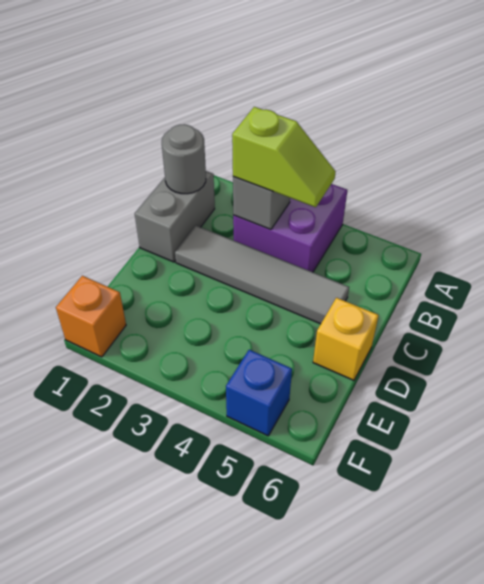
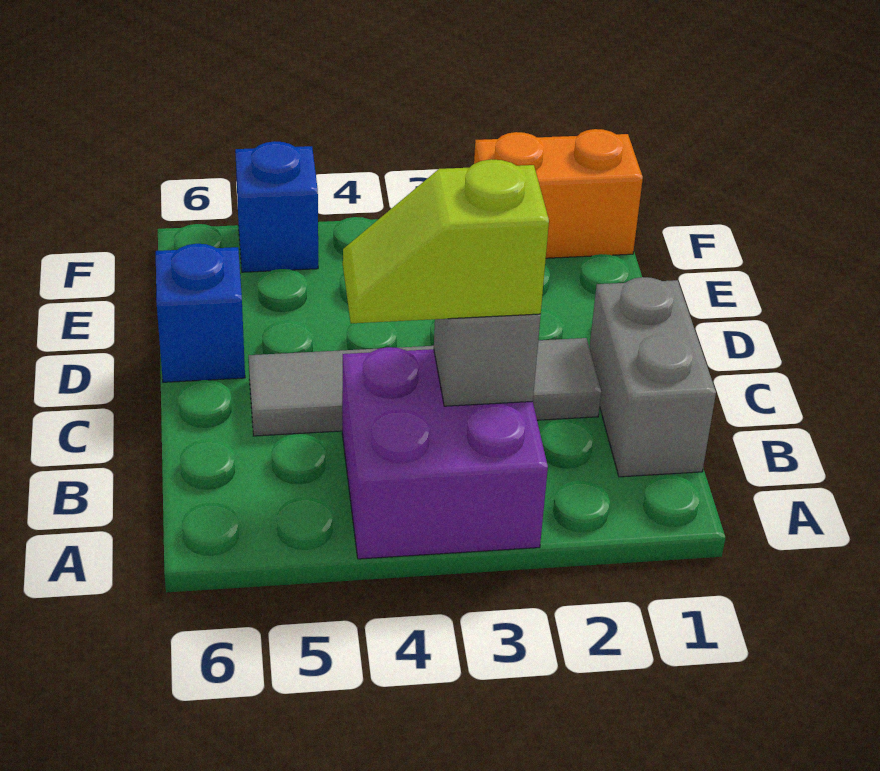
grey 1x1 round brick [162,124,206,194] -> none
yellow 1x1 brick [313,298,379,380] -> blue 1x1 brick [156,244,245,382]
orange 1x1 brick [56,276,126,357] -> orange 1x2 brick [474,129,643,258]

